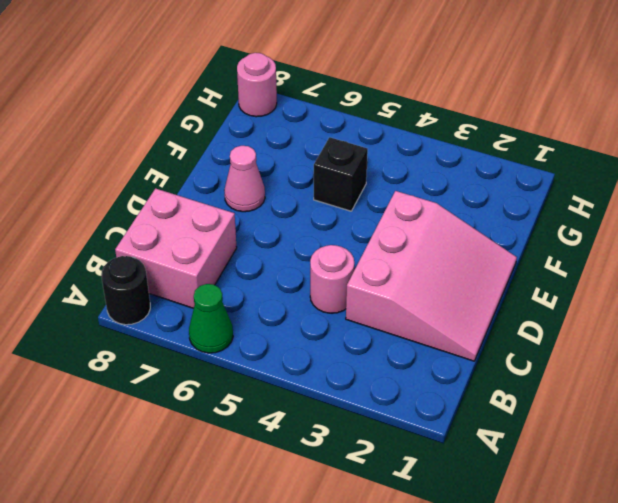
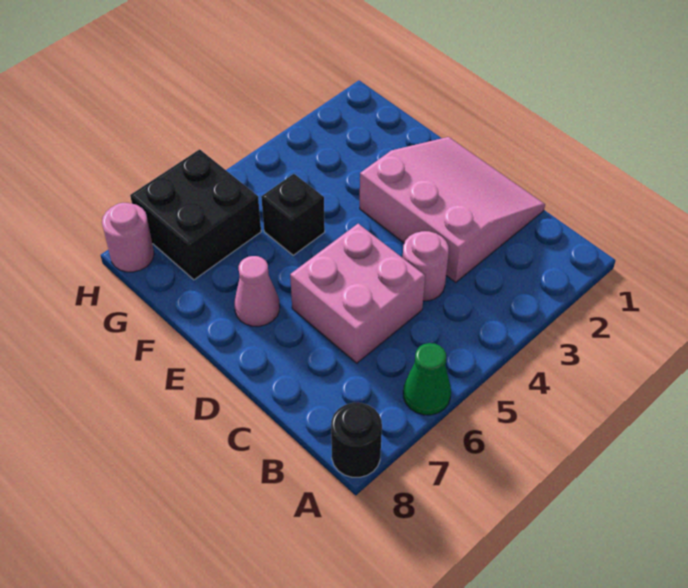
pink 2x2 brick [115,188,237,308] -> pink 2x2 brick moved to [290,224,425,363]
none -> black 2x2 brick [130,149,261,280]

